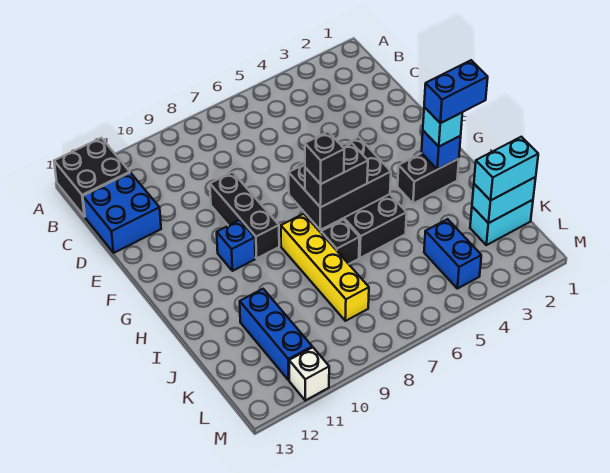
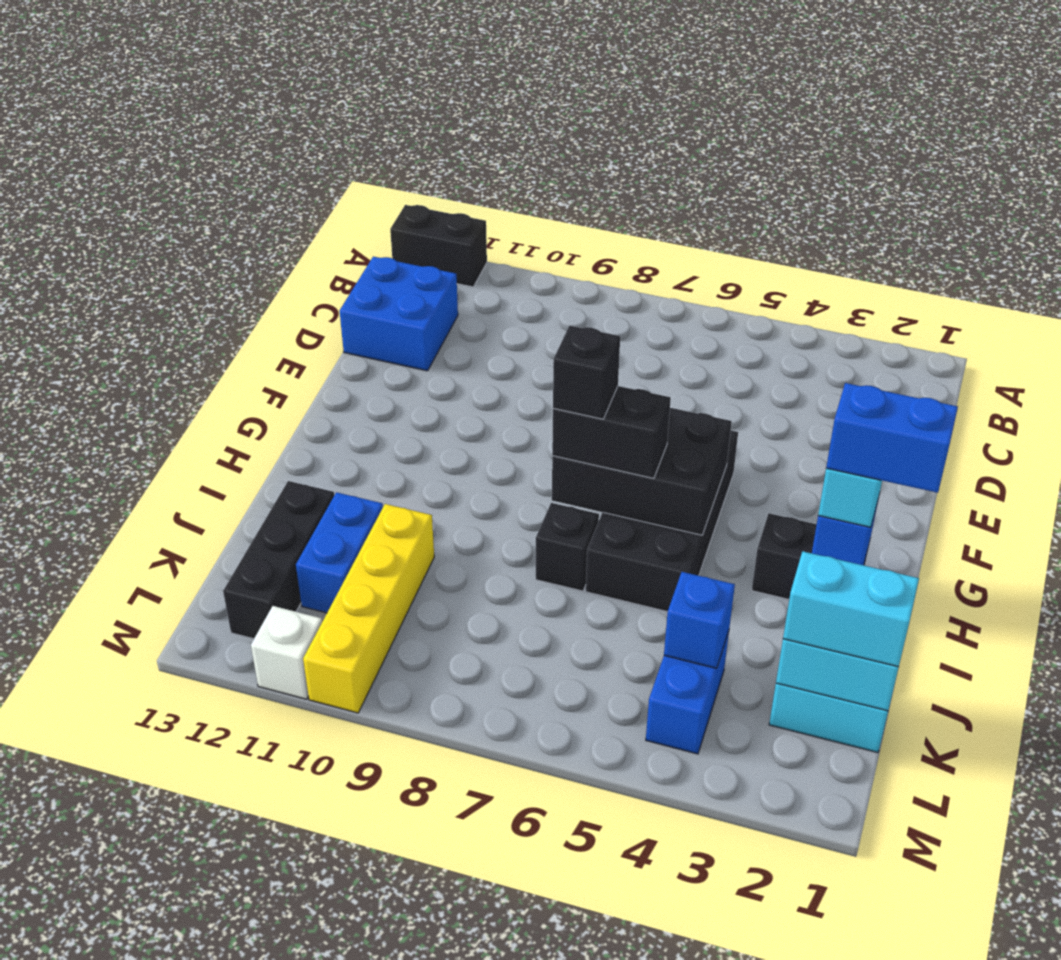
black 2x2 brick [54,138,130,217] -> black 1x2 brick [390,205,487,287]
black 1x3 brick [210,172,279,258] -> black 1x3 brick moved to [223,481,334,639]
blue 1x1 brick [217,220,255,271] -> blue 1x1 brick moved to [664,572,735,668]
yellow 1x4 brick [281,214,369,321] -> yellow 1x4 brick moved to [303,504,434,713]
blue 1x3 brick [240,289,312,380] -> blue 1x2 brick [296,492,383,613]

